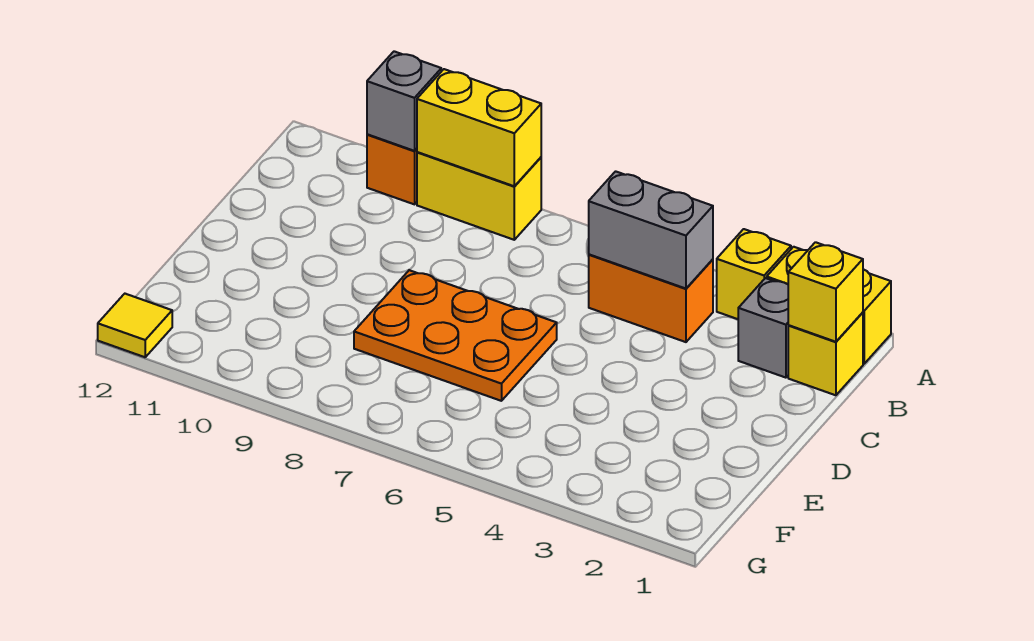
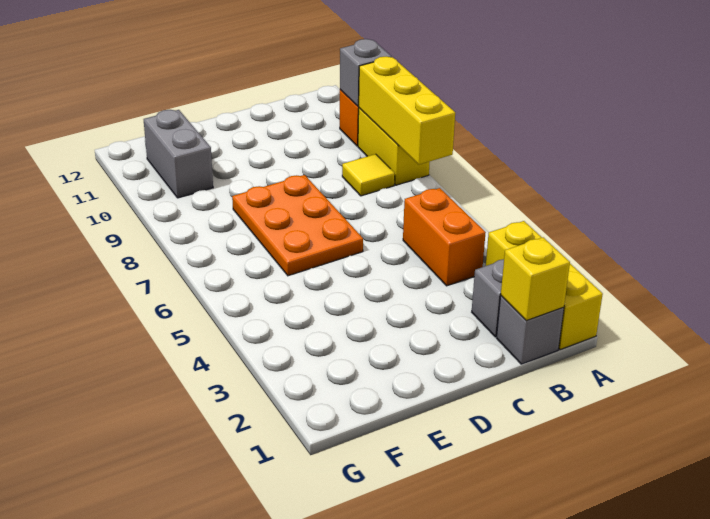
yellow 1x2 brick [417,69,541,186] -> yellow 1x3 brick [359,57,455,165]
yellow 1x1 brick [788,312,863,395] -> grey 1x1 brick [497,296,564,364]
grey 1x2 brick [589,171,713,289] -> grey 1x2 brick moved to [144,110,213,198]
yellow 1x1 tile [98,294,172,357] -> yellow 1x1 tile moved to [342,154,395,196]

